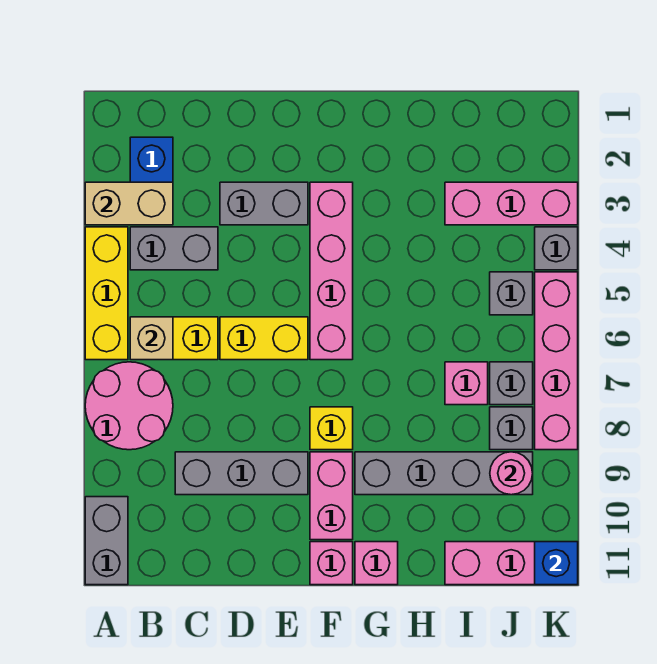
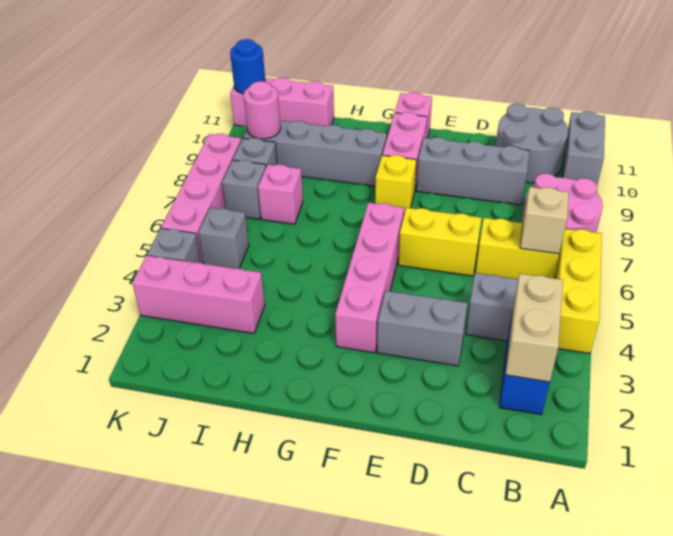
tan 1x2 brick [85,182,173,225] -> tan 1x2 brick turned to [505,274,563,382]
none -> grey 2x2 round brick [496,104,568,183]
pink 1x1 brick [355,542,398,585] -> none
blue 1x1 brick [535,542,578,585] -> blue 1x1 round brick [230,39,265,94]

